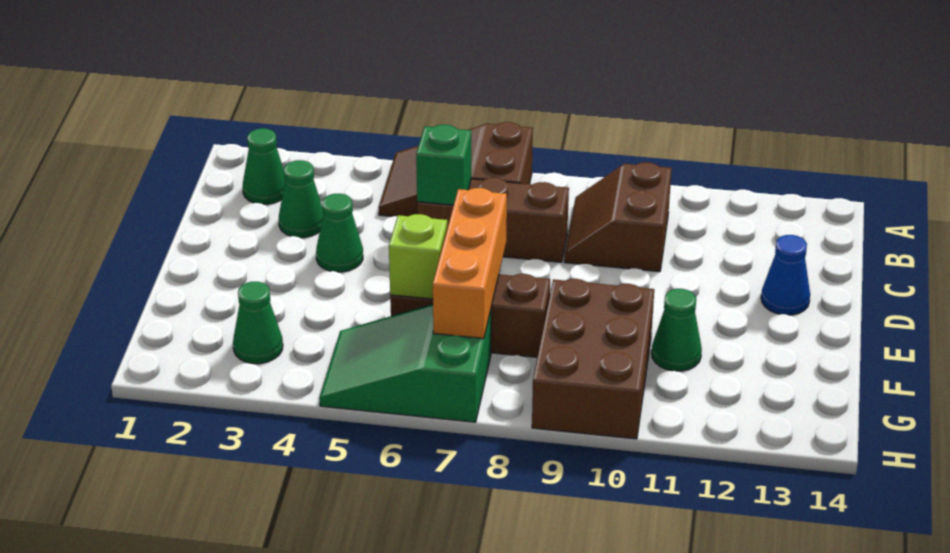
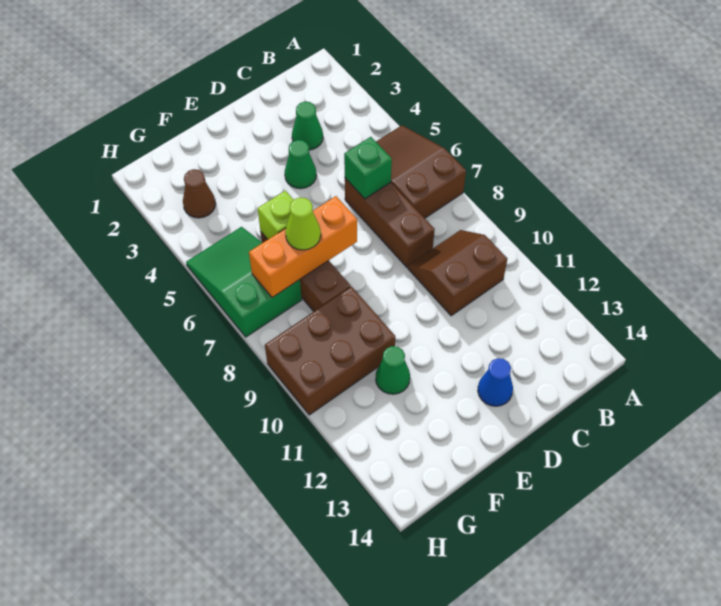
green 1x1 cone [243,128,285,204] -> none
none -> lime 1x1 cone [285,197,321,250]
green 1x1 cone [233,282,283,364] -> brown 1x1 cone [183,169,215,218]

